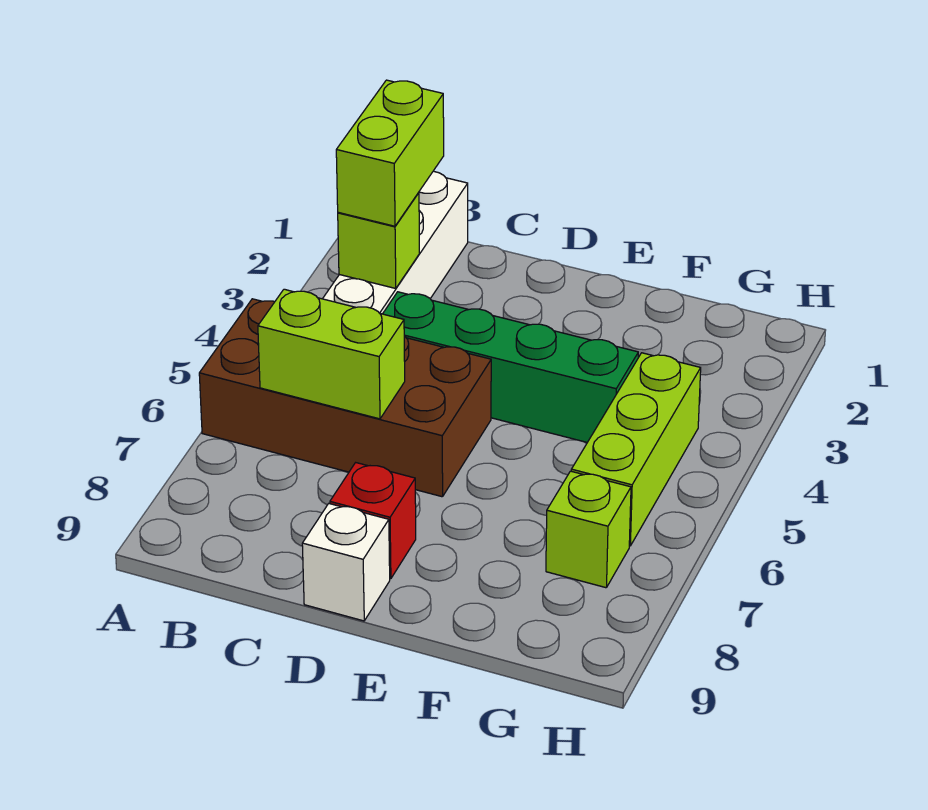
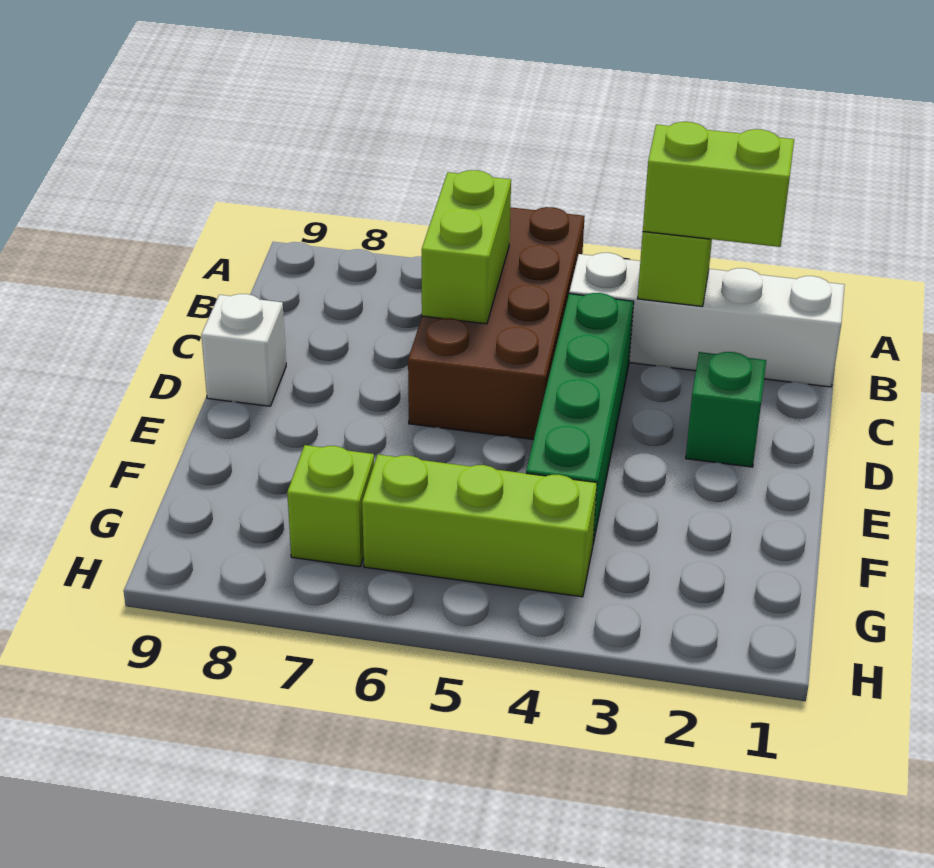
none -> green 1x1 brick [686,352,766,467]
red 1x1 brick [330,463,416,579] -> none

